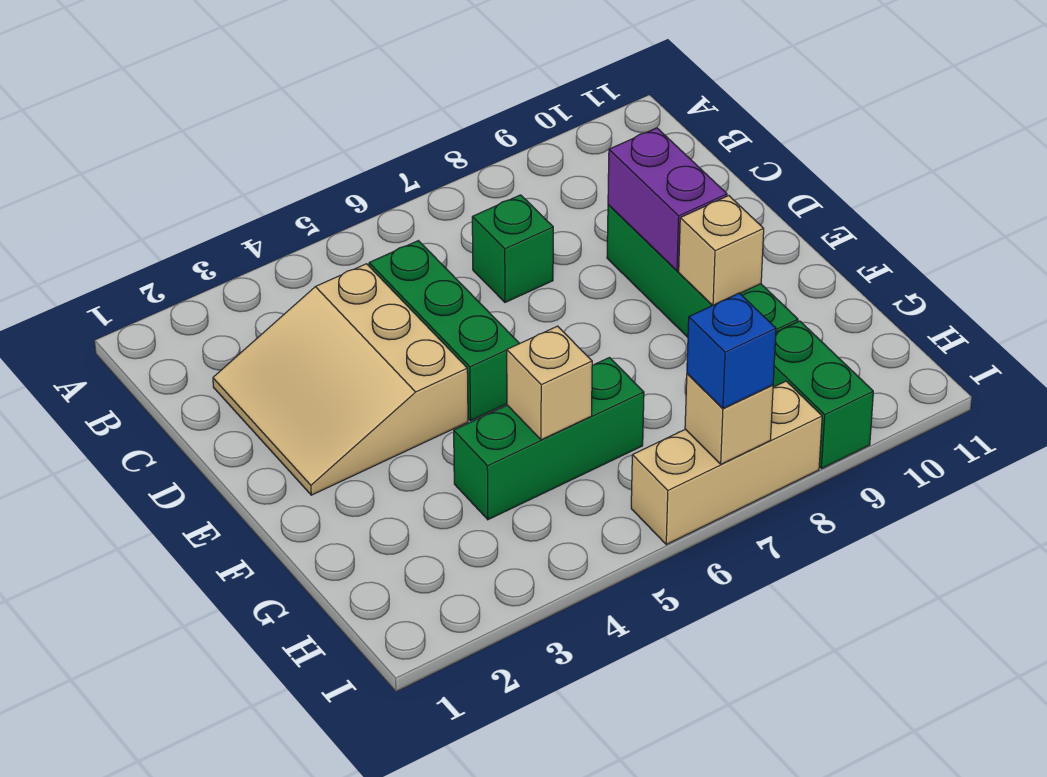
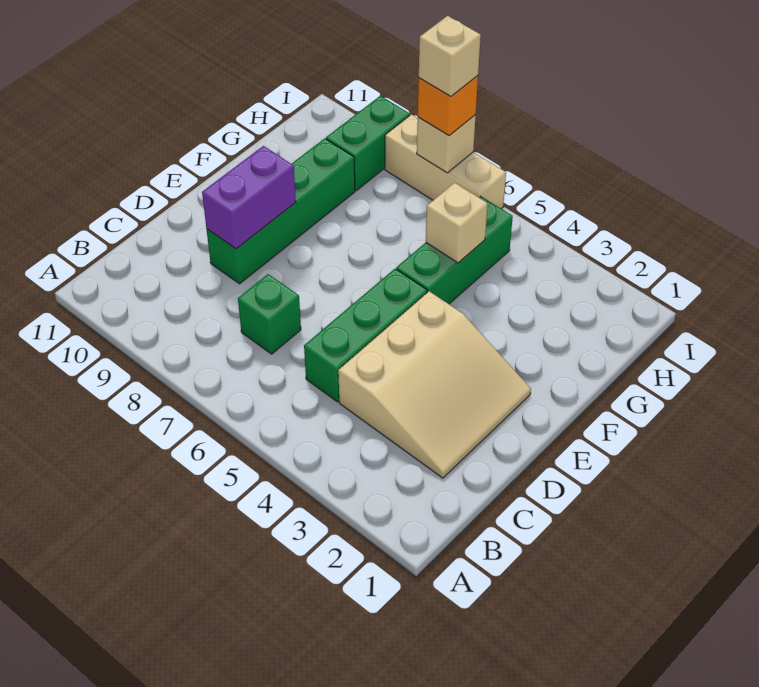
tan 1x1 brick [679,196,764,305] -> tan 1x1 brick moved to [419,16,481,97]
green 1x3 brick [454,358,644,520] -> green 1x3 brick turned to [396,196,513,304]
blue 1x1 brick [687,293,776,408] -> orange 1x1 brick [418,76,478,136]

